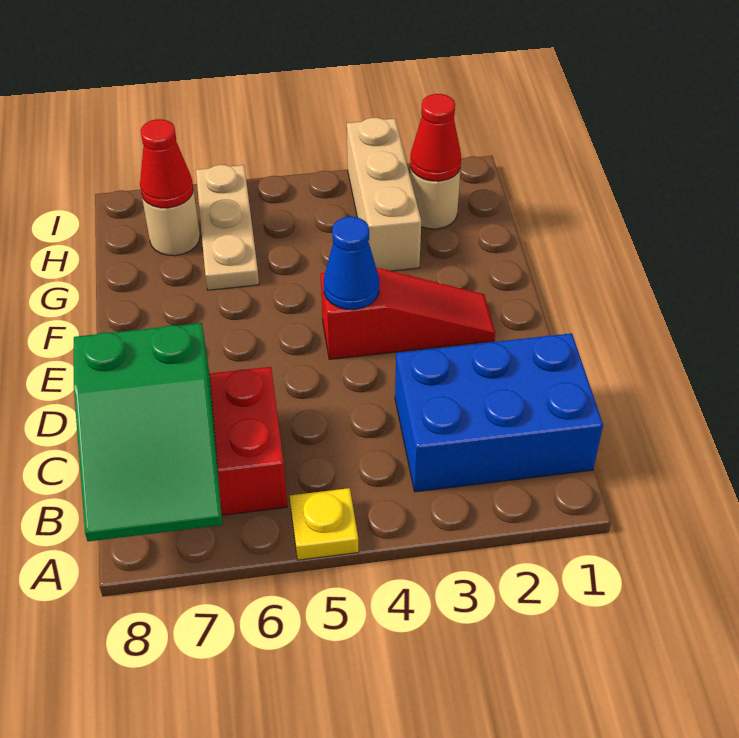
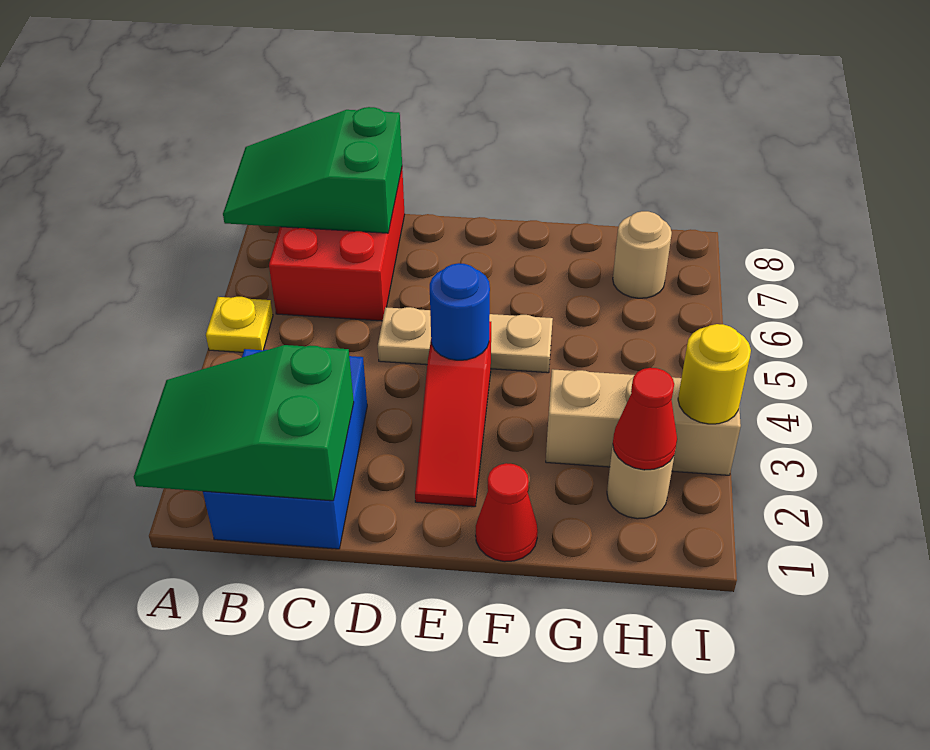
none -> green 2x3 slope [134,345,354,501]
blue 1x1 cone [324,217,379,310] -> blue 1x1 round brick [430,263,490,360]
tan 1x3 plate [196,165,259,290] -> tan 1x3 plate moved to [378,307,553,373]
red 1x1 cone [140,119,193,208] -> red 1x1 cone moved to [476,463,538,562]
none -> yellow 1x1 round brick [678,324,751,424]

